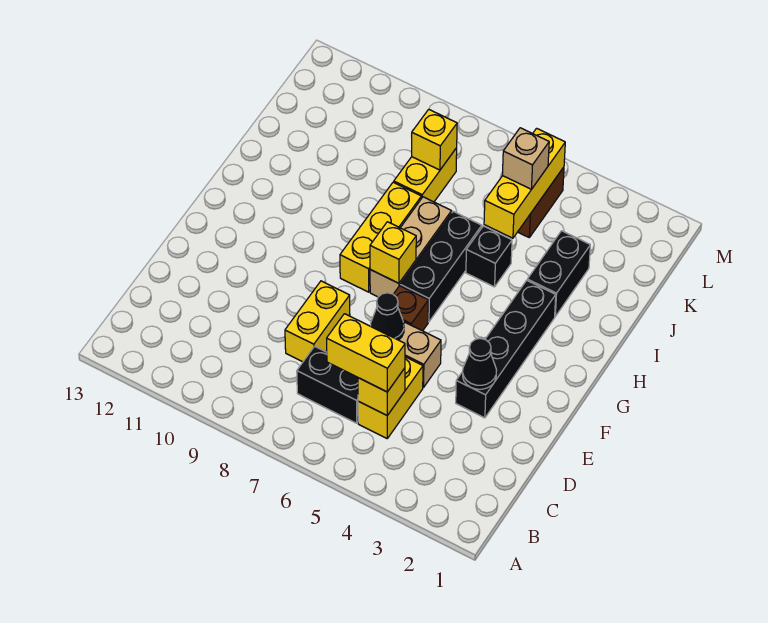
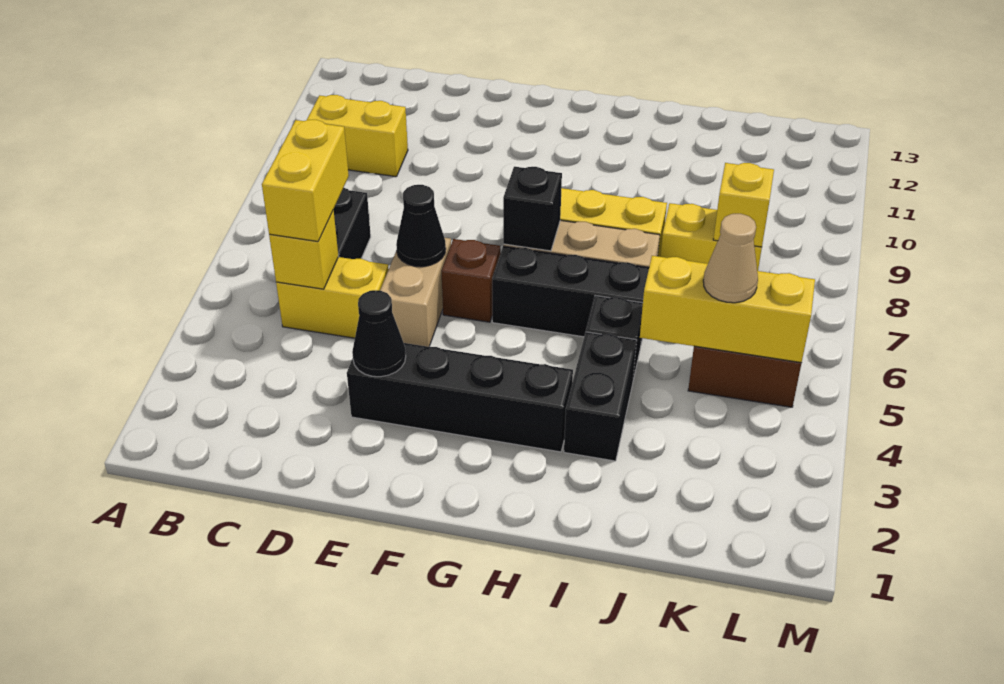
yellow 1x2 brick [285,281,350,362] -> yellow 1x2 brick moved to [307,95,408,177]
yellow 1x1 brick [370,222,416,283] -> black 1x1 brick [503,167,562,251]
black 1x2 brick [527,231,590,316] -> black 1x2 brick turned to [564,332,637,461]
tan 1x1 brick [502,128,549,189] -> tan 1x1 cone [703,214,758,303]

